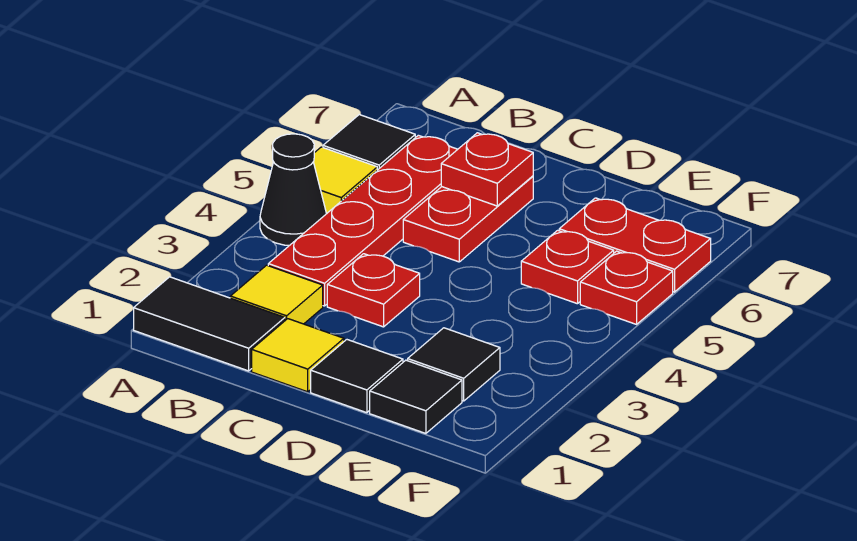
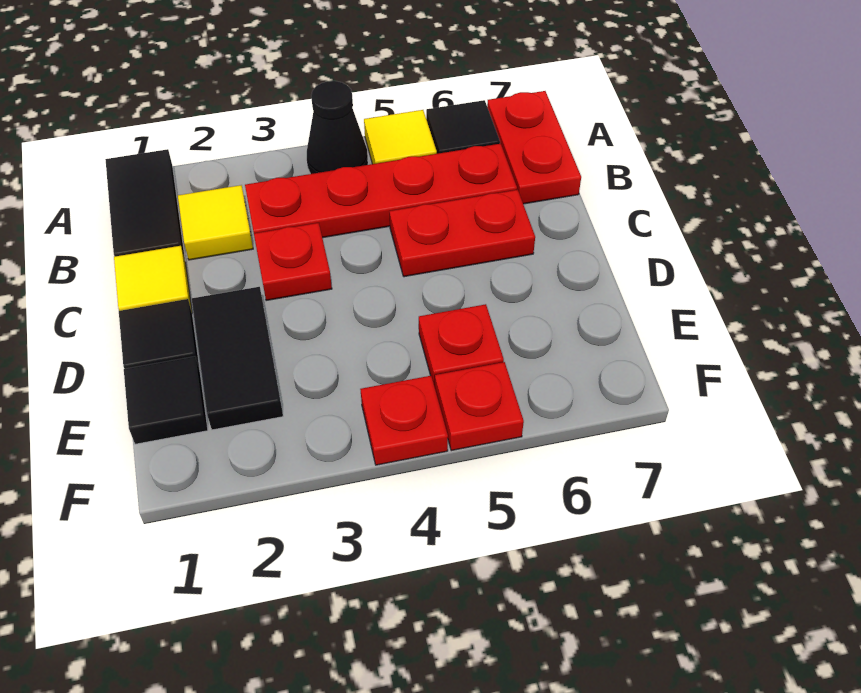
red 1x1 plate [441,133,533,206] -> red 1x1 plate moved to [360,376,448,465]
black 1x1 tile [408,328,500,401] -> black 1x2 tile [192,287,283,430]
red 1x2 plate [559,198,711,292] -> red 1x2 plate moved to [487,91,581,204]

